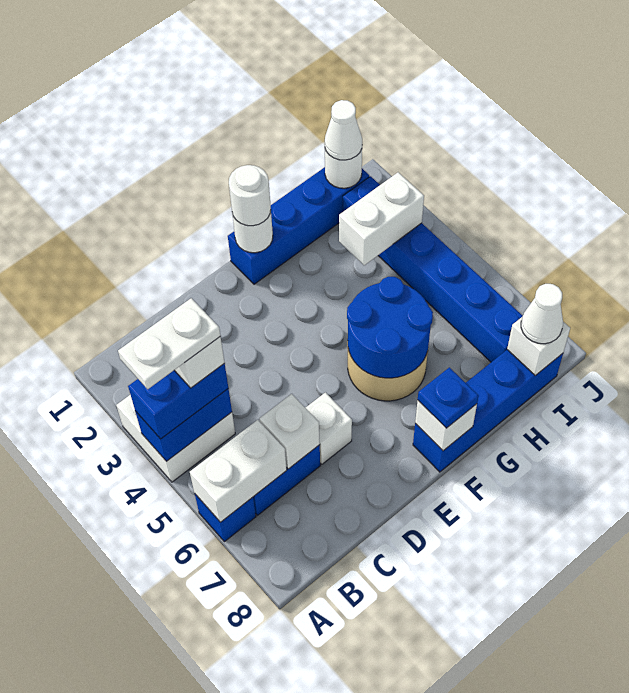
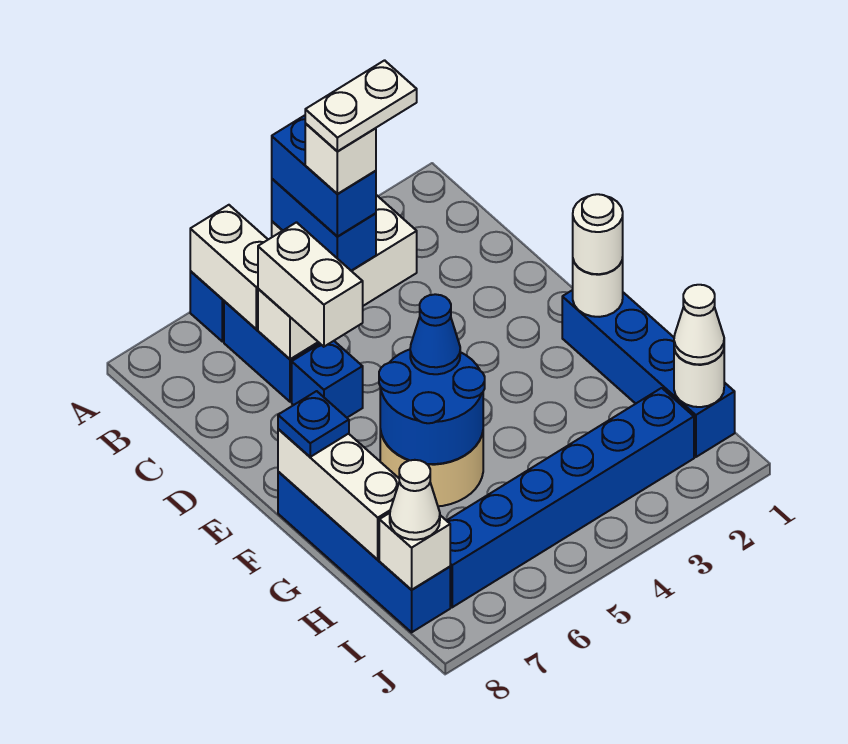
white 1x2 plate [118,298,220,389] -> white 1x2 plate turned to [305,60,417,152]
white 1x1 brick [306,392,352,464] -> blue 1x1 brick [292,341,363,418]
none -> blue 1x1 cone [410,294,460,374]
white 1x1 brick [415,400,477,451] -> white 1x3 brick [278,429,399,560]
white 1x2 brick [339,172,424,265] -> white 1x2 brick moved to [258,222,363,347]

